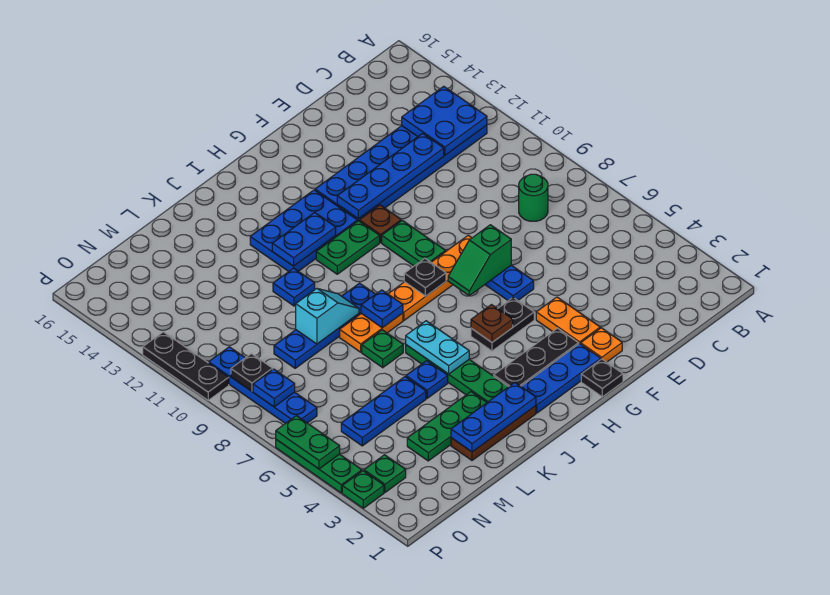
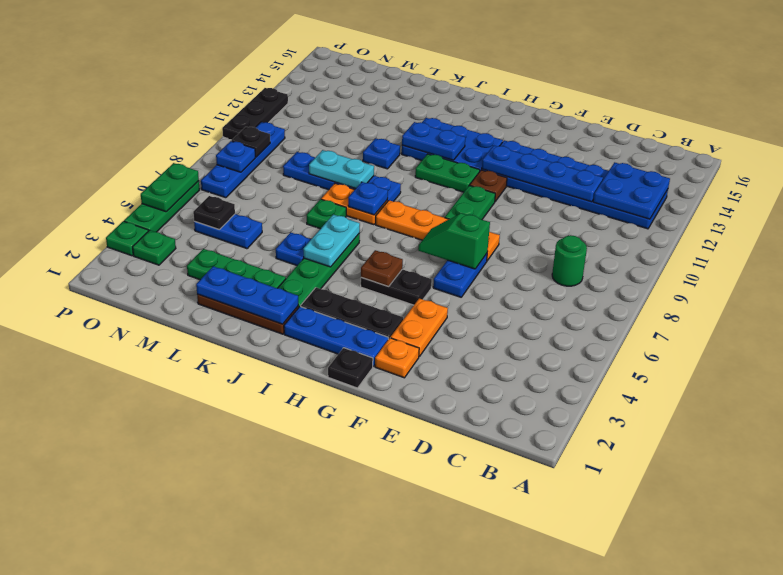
black 1x1 plate [404,259,446,296] -> black 1x1 plate moved to [193,196,235,230]
cyan 1x2 slope [296,289,359,344] -> cyan 1x2 plate [309,150,374,189]
blue 1x3 plate [341,377,426,446] -> blue 1x2 plate [194,214,262,249]

